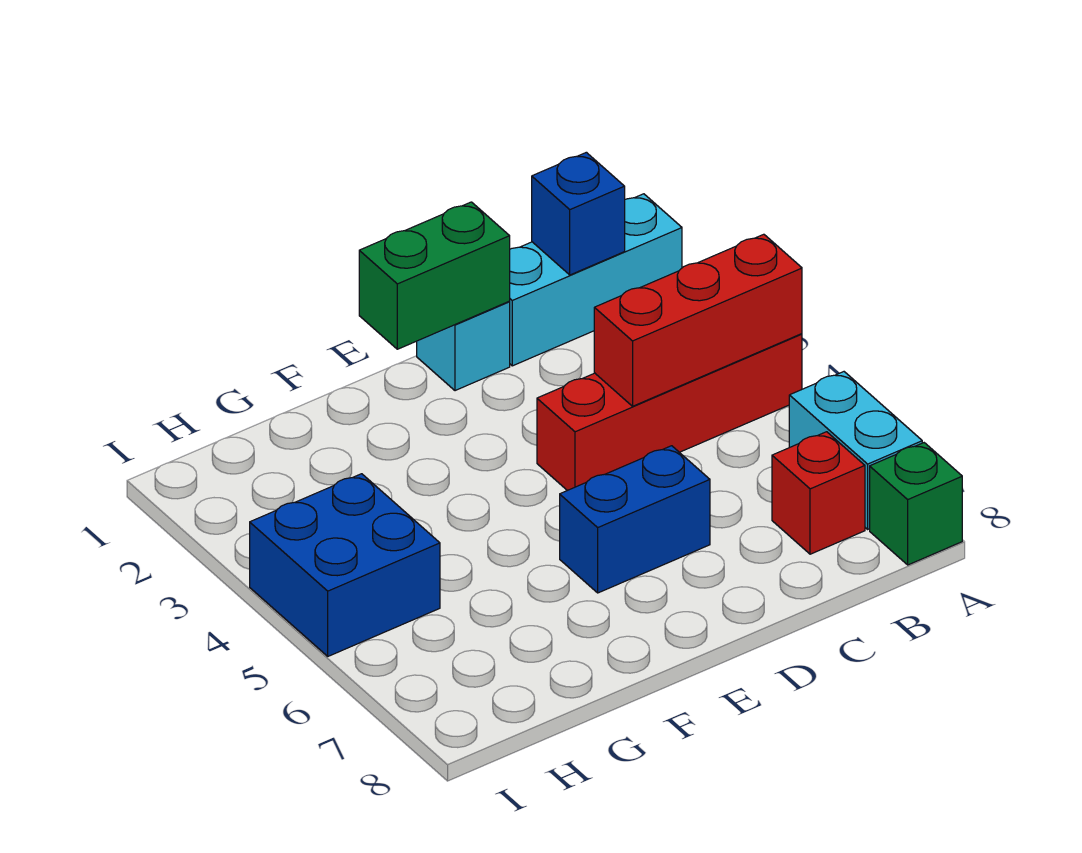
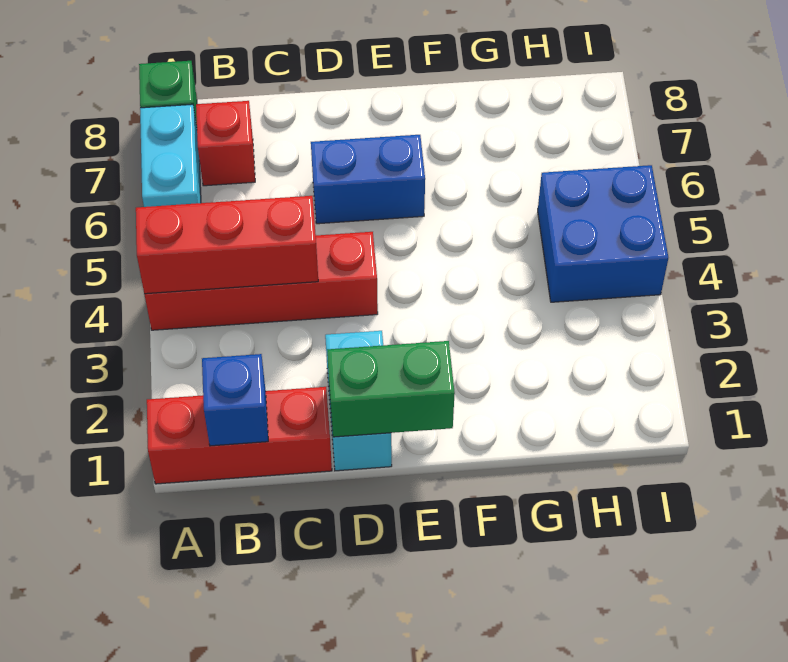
cyan 1x3 brick [509,194,682,366] -> red 1x3 brick [147,387,332,484]
cyan 1x1 brick [417,302,510,391] -> cyan 1x2 brick [325,331,392,471]

